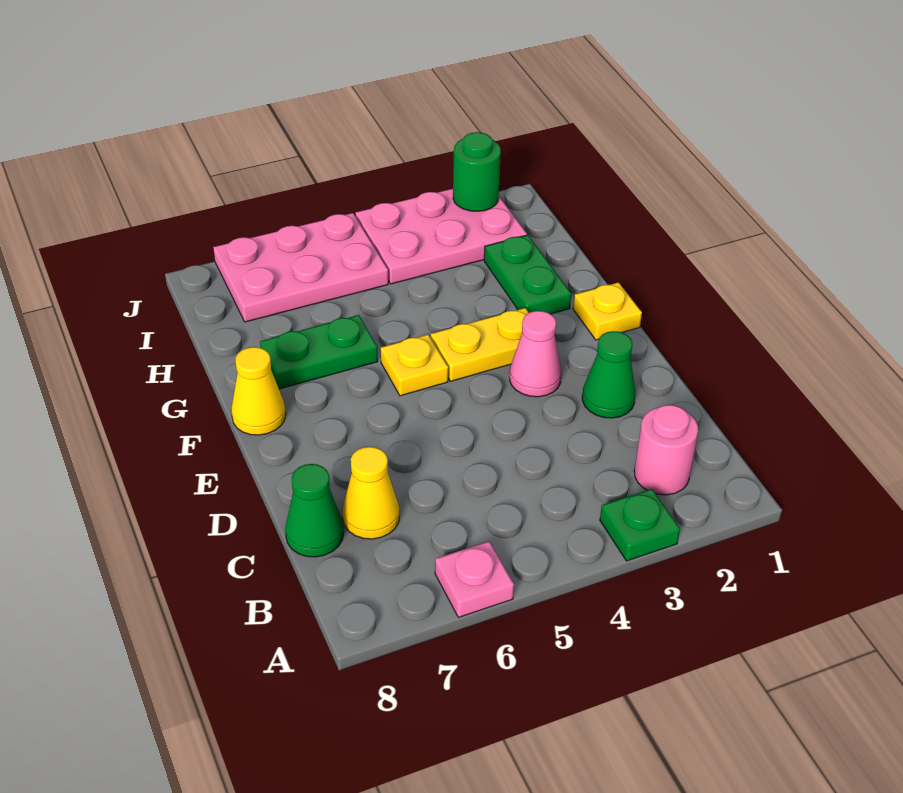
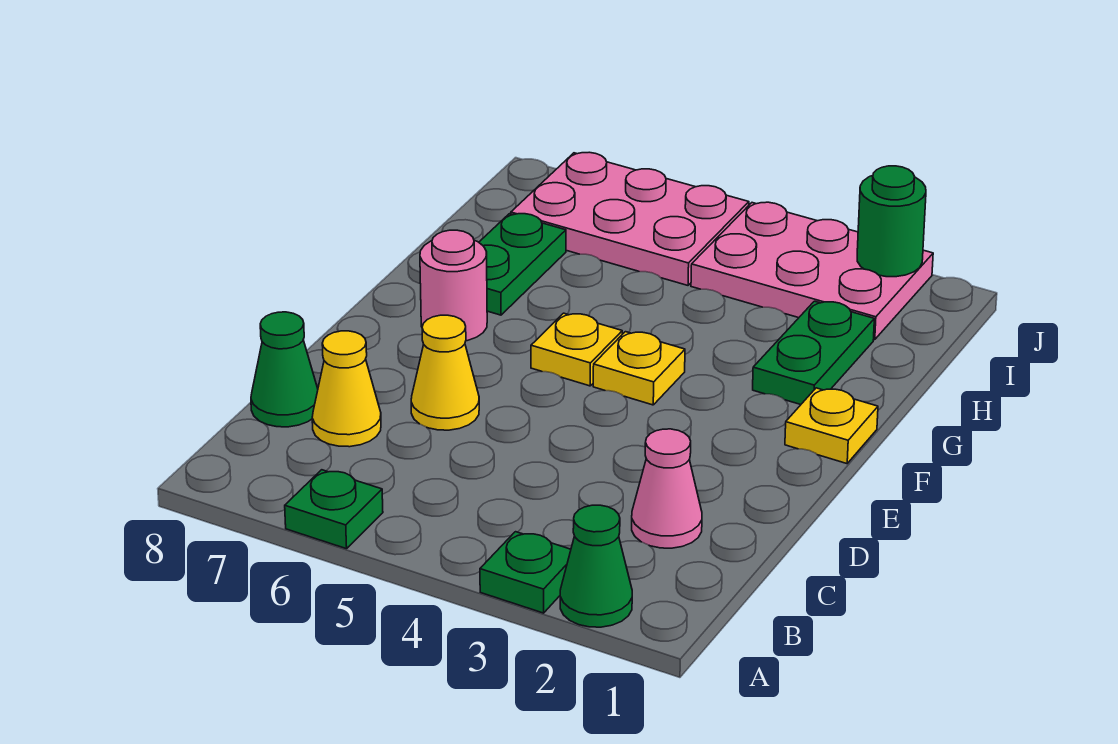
pink 1x1 plate [435,541,514,617] -> green 1x1 plate [285,470,383,549]
pink 1x1 round brick [634,405,698,495] -> pink 1x1 round brick moved to [420,230,487,341]
green 1x1 cone [582,331,635,418] -> green 1x1 cone moved to [560,505,632,627]
pink 1x1 cone [510,311,561,397] -> pink 1x1 cone moved to [632,429,702,548]
yellow 1x2 plate [431,308,529,381] -> yellow 1x1 plate [593,332,685,405]
yellow 1x1 cone [231,347,286,435] -> yellow 1x1 cone moved to [411,315,479,430]
green 1x2 plate [260,315,378,389] -> green 1x2 plate turned to [479,214,566,315]

